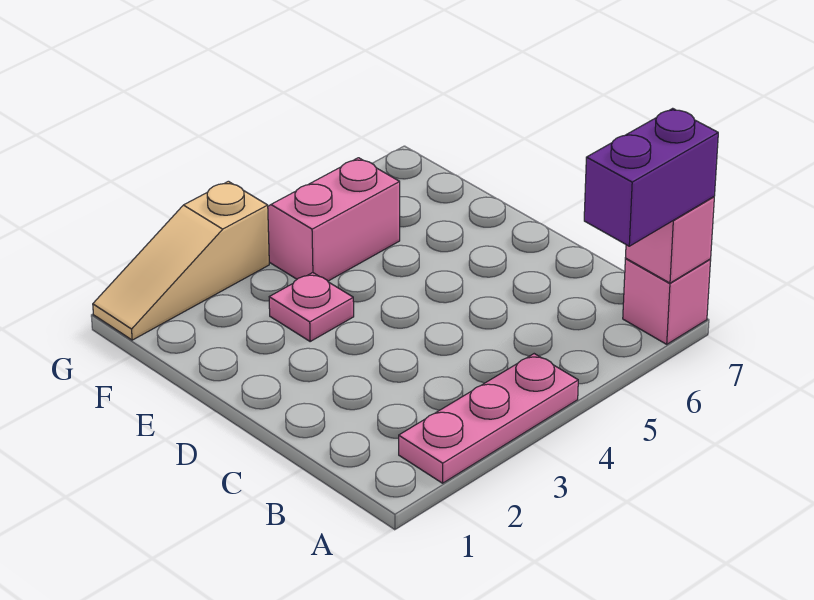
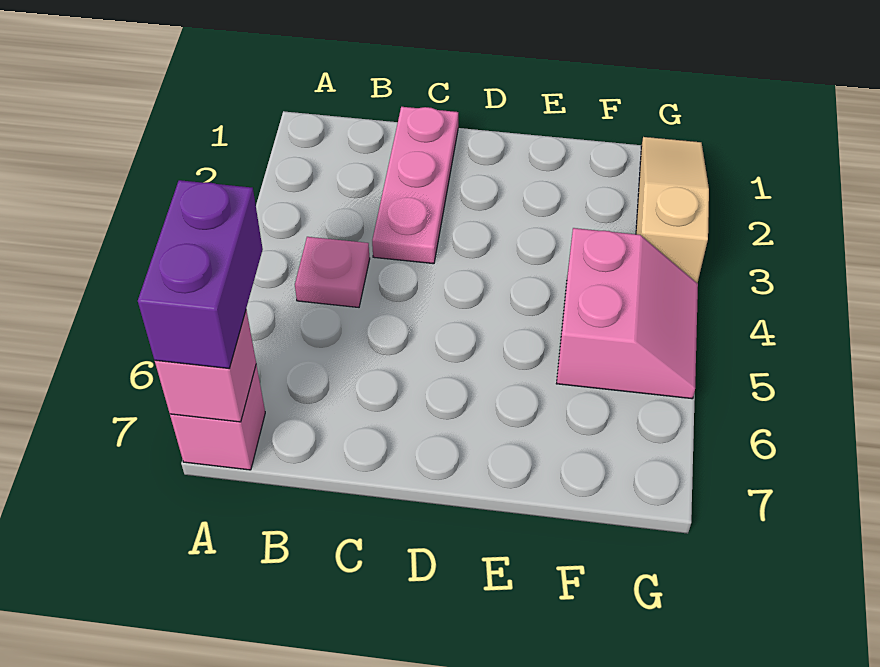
pink 1x3 plate [399,354,578,483] -> pink 1x3 plate moved to [372,107,458,264]
pink 1x1 plate [269,273,354,341] -> pink 1x1 plate moved to [295,237,370,307]

